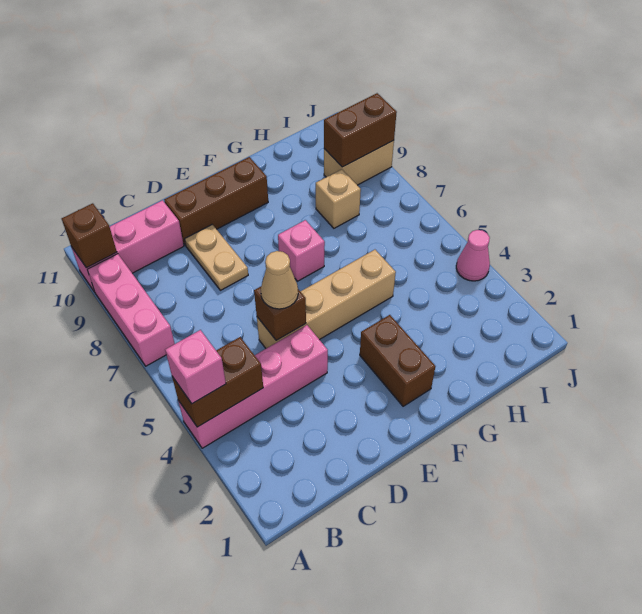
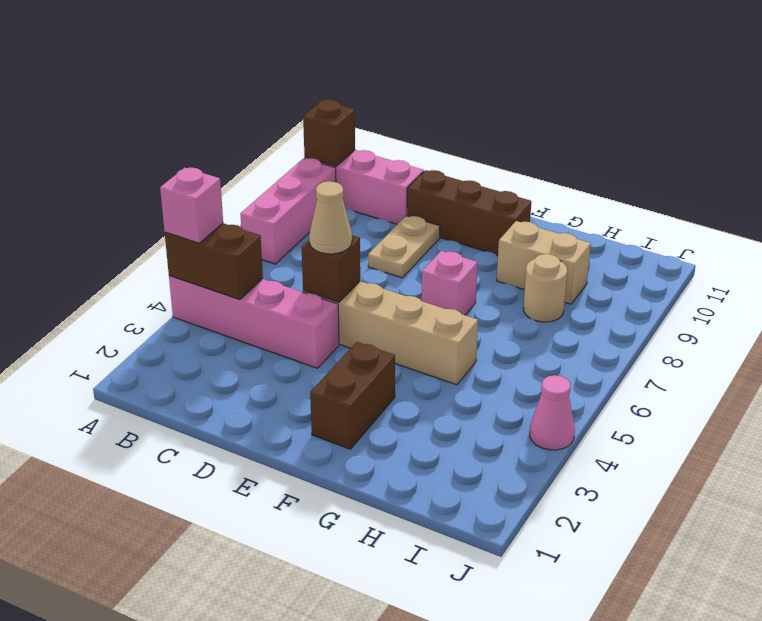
tan 1x1 brick [316,169,361,228] -> tan 1x1 round brick [523,254,567,322]
tan 1x2 brick [324,140,394,185] -> tan 1x2 brick moved to [497,221,591,304]
brown 1x2 brick [324,93,397,167] -> none

